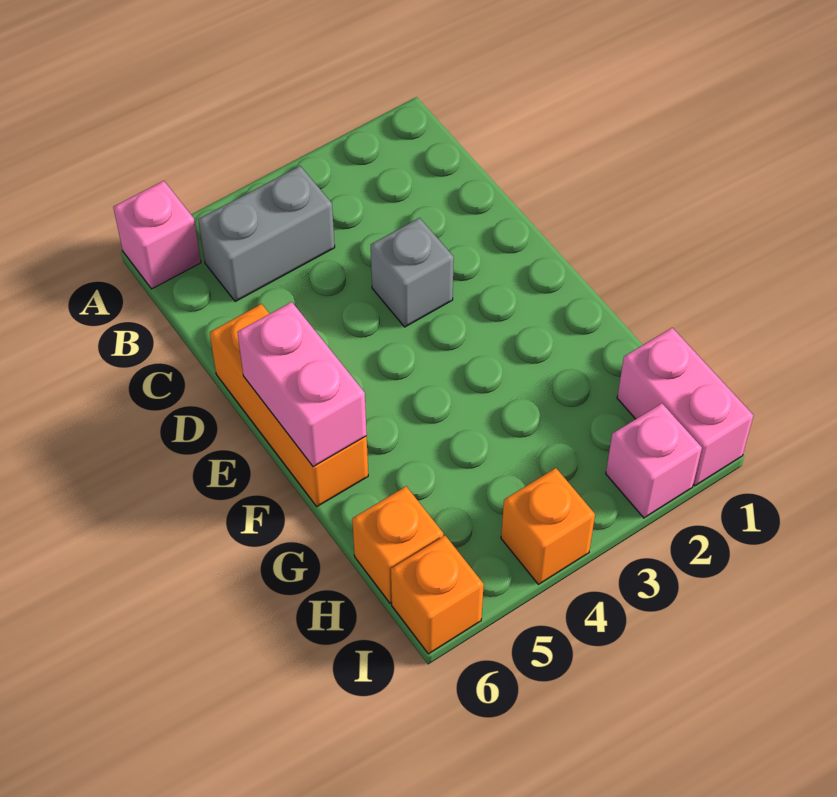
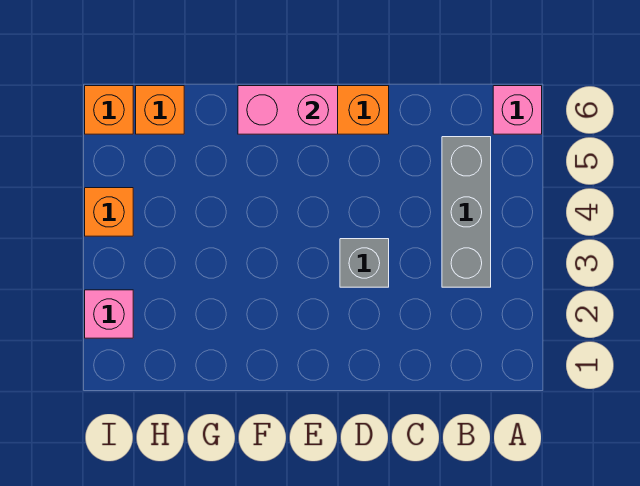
grey 1x2 brick [198,166,335,302] -> grey 1x3 brick [442,137,491,287]
pink 1x2 brick [617,328,754,486] -> none

